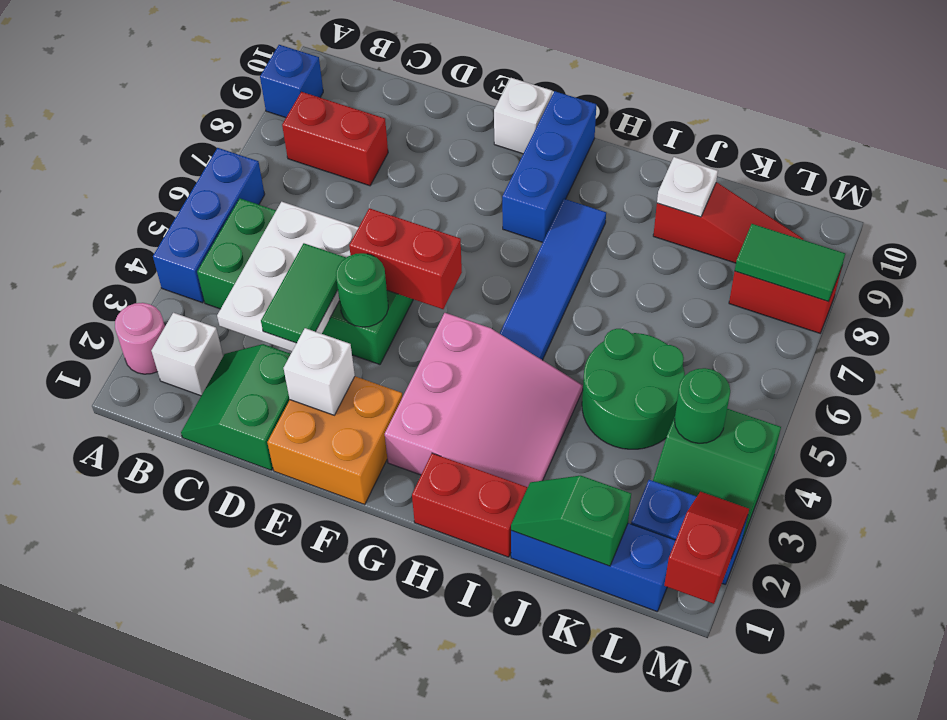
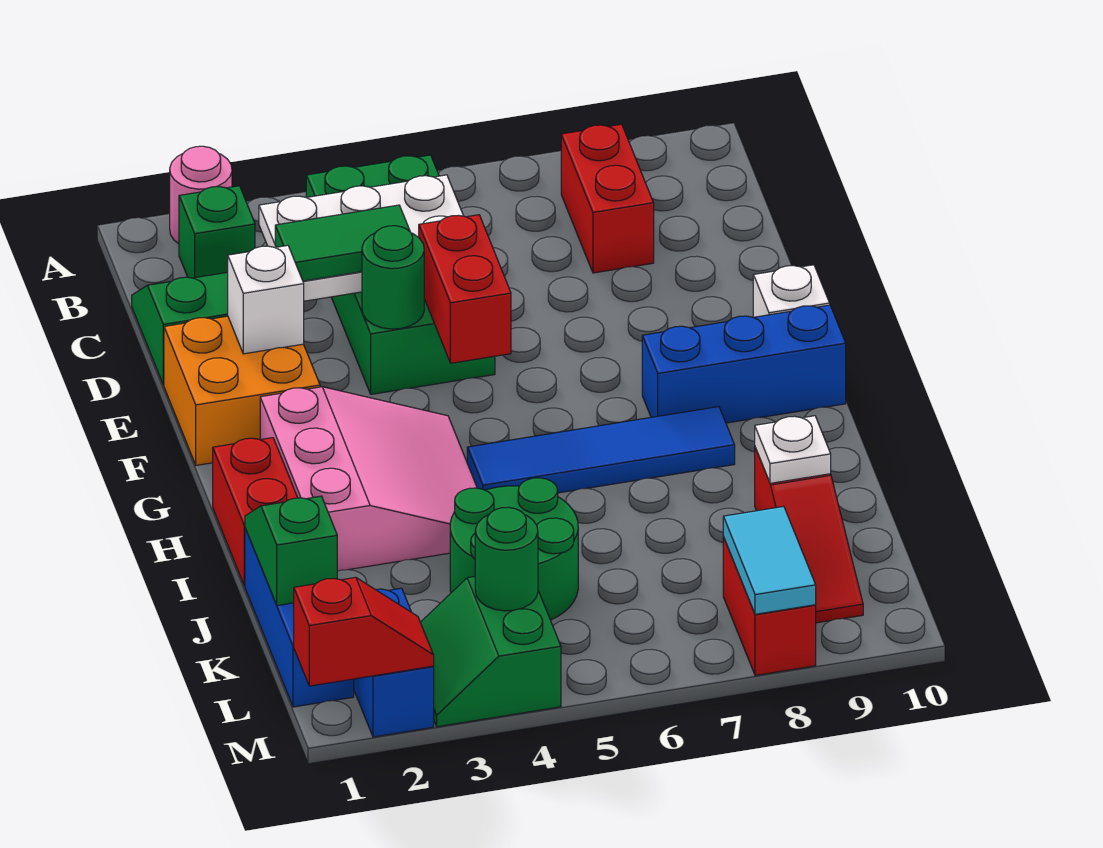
blue 1x3 brick [153,148,265,303] -> none
blue 1x1 brick [260,45,323,118] -> none
white 1x1 brick [151,313,223,396] -> green 1x1 brick [179,186,255,278]
pink 3x3 slope [385,313,583,487] -> pink 3x3 slope turned to [260,387,477,571]
green 1x2 tile [735,224,845,302] -> cyan 1x2 tile [723,506,816,614]

